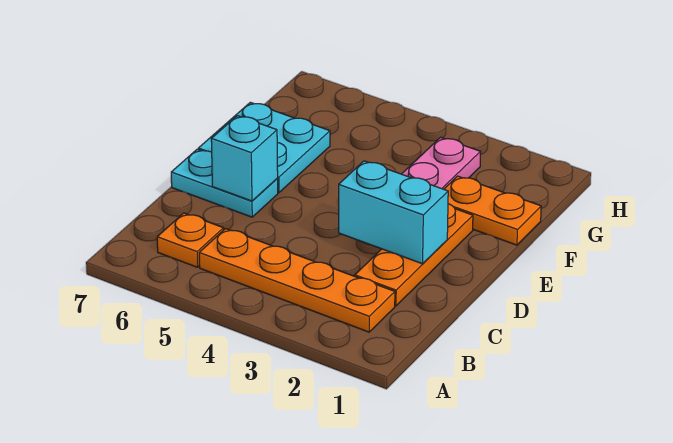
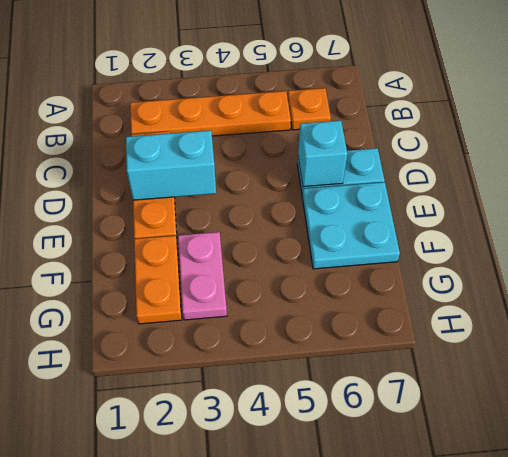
orange 1x2 plate [444,176,541,245] -> orange 1x2 plate turned to [134,236,182,324]

